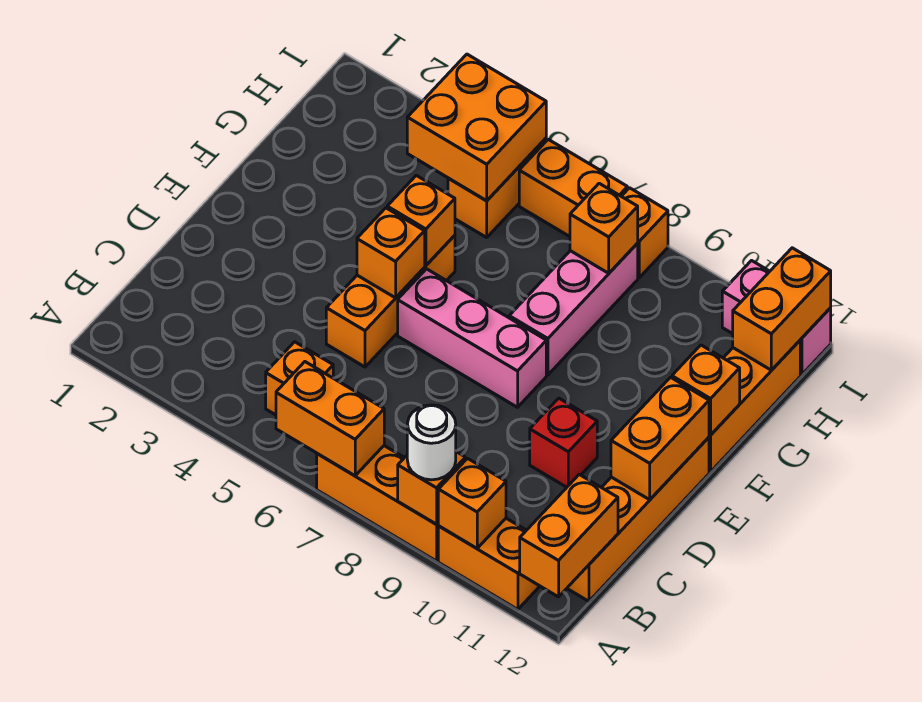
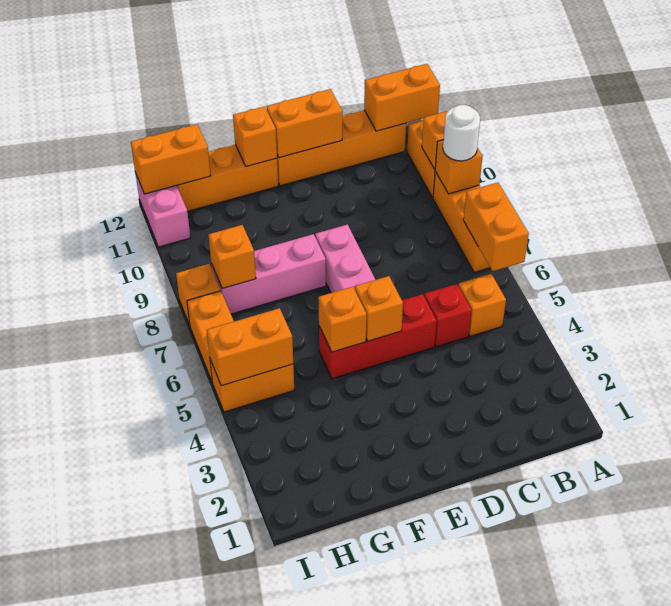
orange 1x3 brick [326,235,455,367] -> red 1x3 brick [319,294,437,379]
red 1x1 brick [530,398,597,487] -> red 1x1 brick moved to [424,284,472,347]
orange 2x2 brick [407,54,546,201] -> orange 1x2 brick [207,308,293,386]

